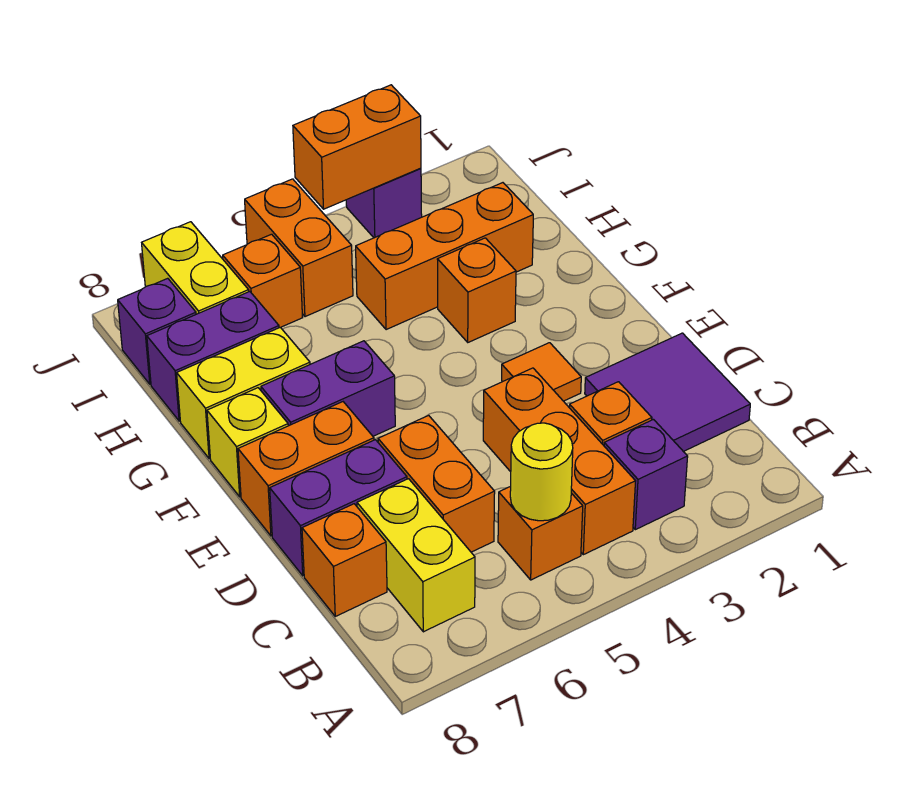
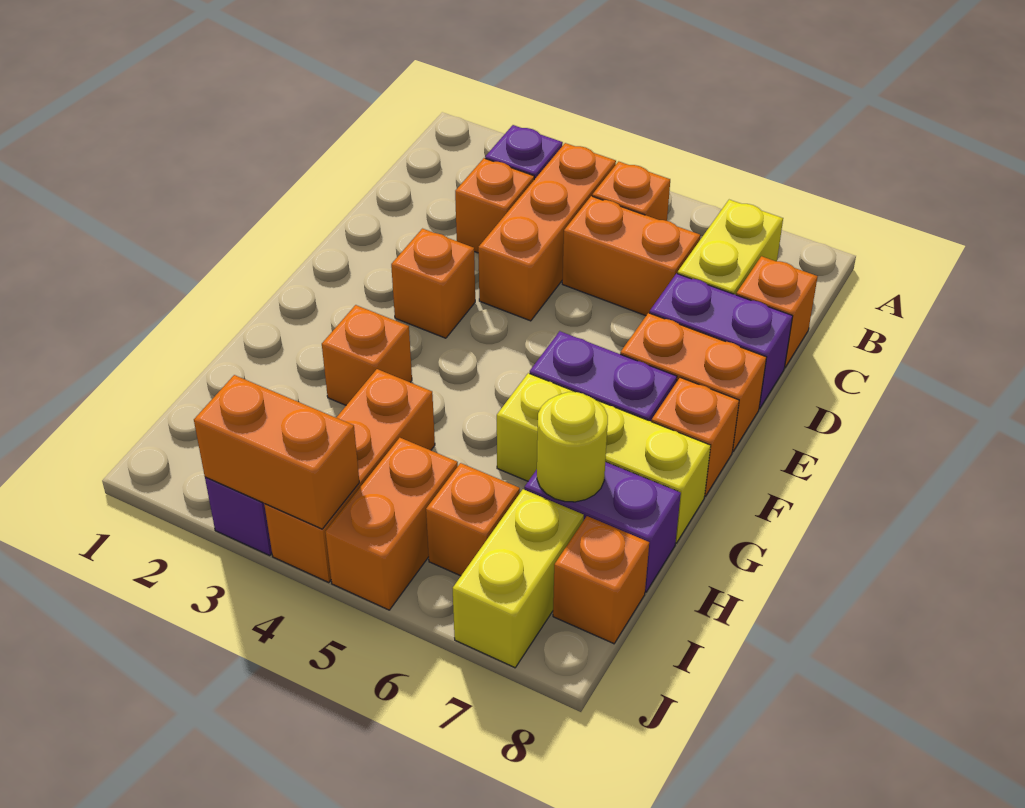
yellow 1x1 round brick [510,423,573,521] -> yellow 1x1 round brick moved to [537,392,608,502]
purple 2x2 tile [585,333,750,452] -> none
orange 1x2 brick [378,415,495,552] -> orange 1x2 brick turned to [562,196,700,316]
orange 1x1 tile [502,343,581,401] -> orange 1x1 brick [391,229,475,338]
yellow 1x1 brick [207,388,288,497] -> orange 1x1 brick [652,377,739,496]
yellow 1x2 brick [177,327,310,459] -> yellow 1x3 brick [497,373,711,543]
orange 1x3 brick [356,183,533,330] -> orange 1x3 brick turned to [264,369,435,583]
purple 1x1 brick [118,278,196,384] -> orange 1x1 brick [553,516,649,644]

